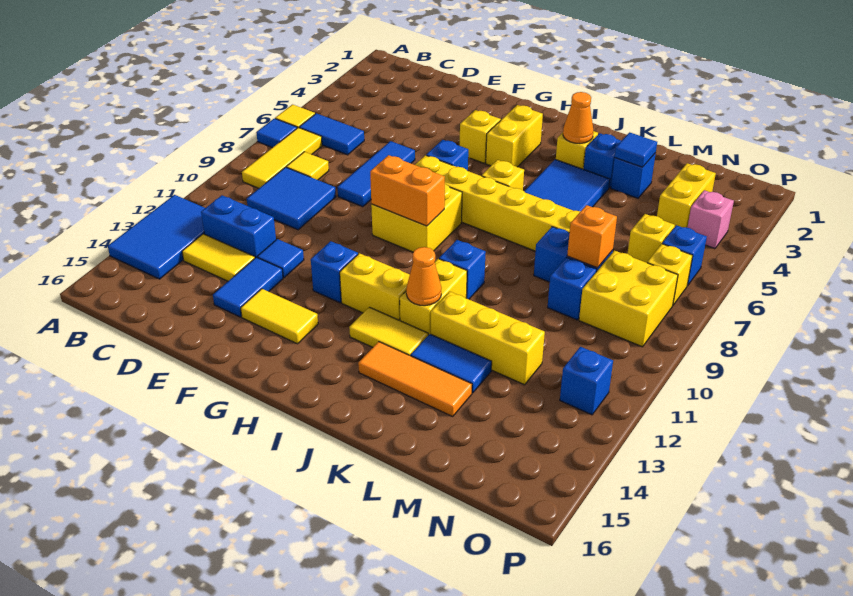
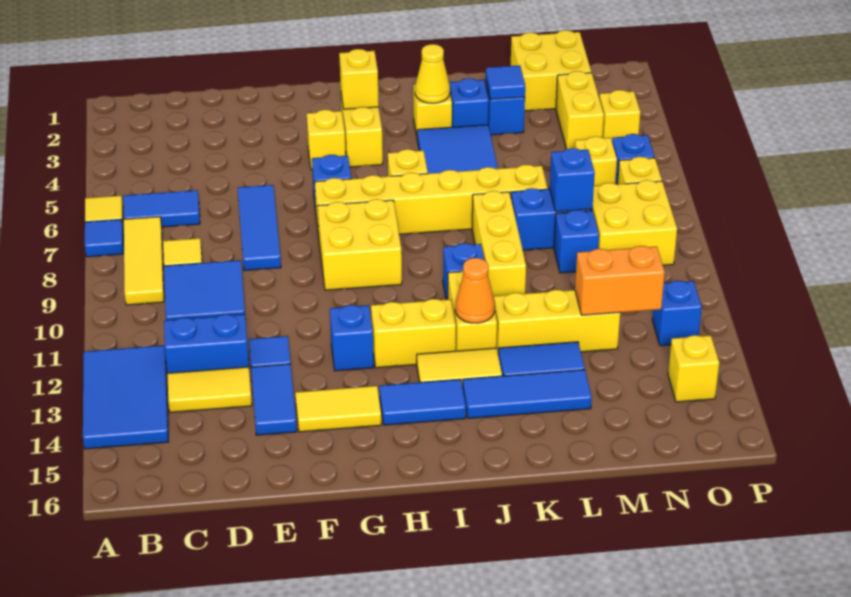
orange 1x2 brick [370,155,445,226] -> orange 1x2 brick moved to [575,246,665,315]
none -> yellow 1x1 brick [339,49,379,109]
none -> blue 1x2 tile [379,379,466,425]
orange 1x1 cone [563,92,593,144] -> yellow 1x1 cone [415,44,450,103]
orange 1x3 tile [358,342,472,417] -> blue 1x3 tile [463,370,592,418]
none -> yellow 1x3 brick [472,191,526,298]
none -> yellow 2x2 brick [511,30,591,111]
orange 1x1 brick [567,205,617,268] -> blue 1x1 brick [550,148,595,212]
pink 1x1 brick [687,190,734,249] -> yellow 1x1 brick [599,90,641,140]
none -> yellow 1x1 brick [668,335,719,402]

